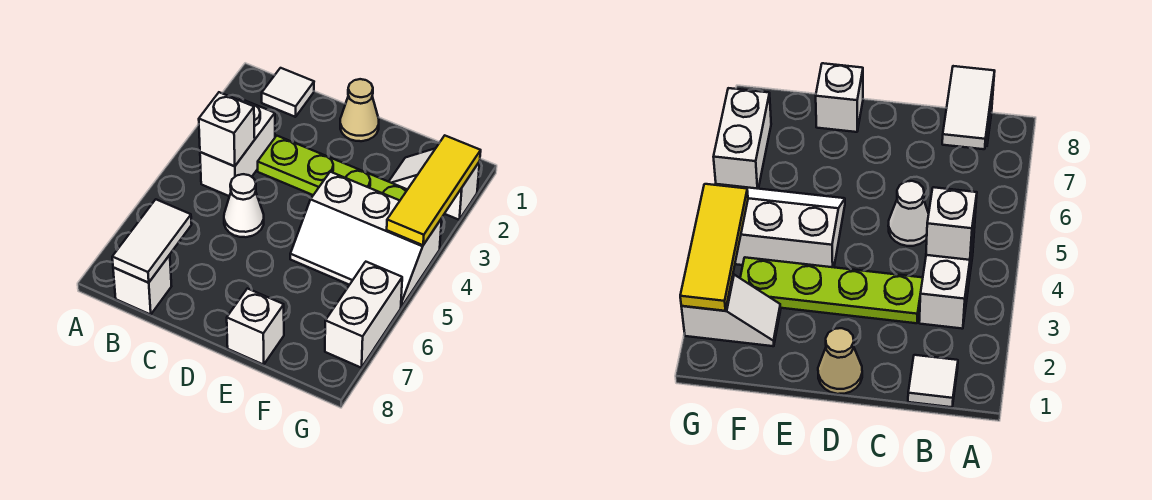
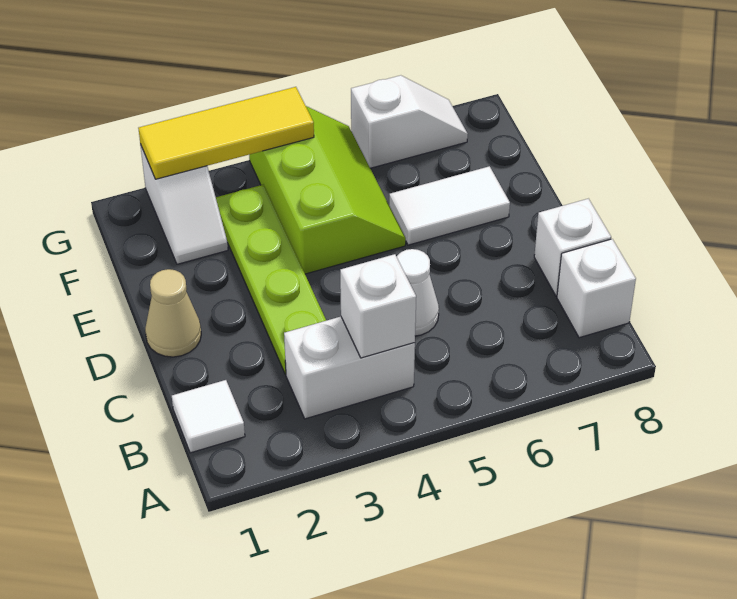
white 1x2 tile [112,199,192,283] -> white 1x2 tile moved to [389,166,510,245]
white 2x3 slope [290,172,442,307] -> lime 2x3 slope [249,106,406,274]
white 1x1 brick [227,288,284,365] -> white 1x1 brick moved to [534,199,611,296]
white 1x2 brick [325,262,402,368] -> white 1x2 slope [351,75,468,168]

